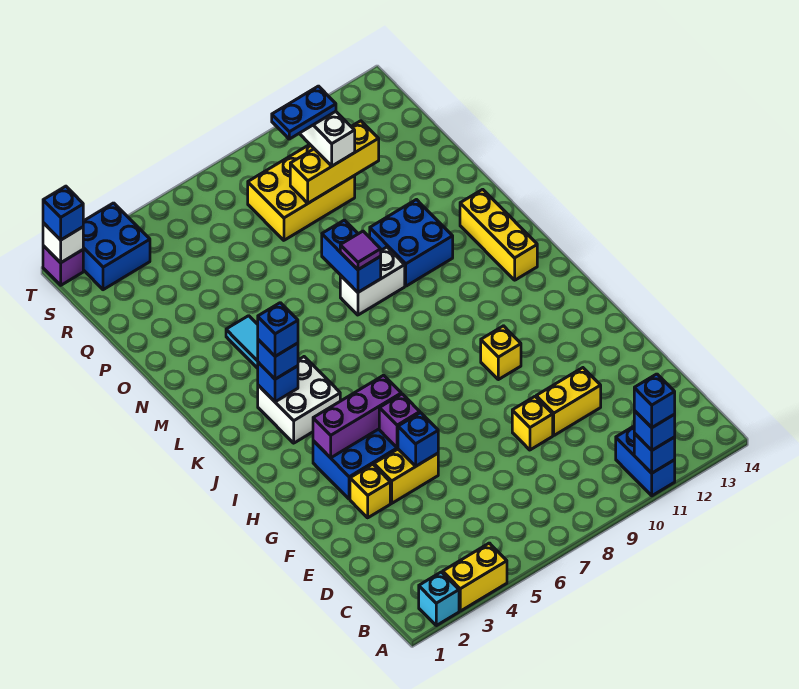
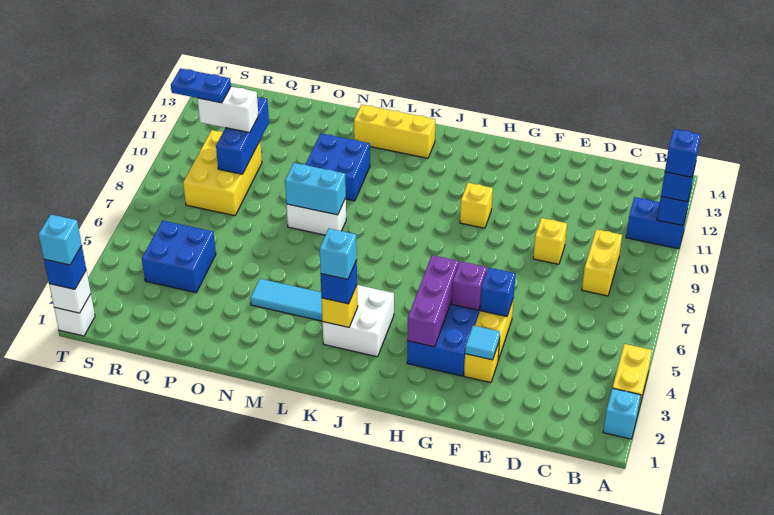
yellow 1x2 brick [536,368,601,435] -> yellow 1x2 brick moved to [582,229,622,296]
none -> cyan 1x1 tile [465,325,500,360]
blue 1x1 brick [258,362,298,402] -> yellow 1x1 brick [322,285,358,327]
blue 1x1 brick [258,303,298,356] -> cyan 1x1 brick [320,229,357,279]
white 1x2 brick [340,247,405,315] -> white 1x2 brick turned to [286,198,346,235]
blue 1x2 brick [322,220,381,292] -> cyan 1x2 brick [285,163,346,215]
purple 1x1 tile [340,231,381,270] -> none
yellow 1x3 brick [290,121,379,203] -> blue 1x3 brick [216,97,269,174]
blue 1x2 plate [272,86,336,139] -> blue 1x2 plate turned to [171,68,231,103]
blue 2x2 brick [83,203,150,290] -> blue 2x2 brick moved to [142,221,216,293]
purple 1x1 brick [43,246,83,285] -> white 1x1 brick [54,294,95,336]
none -> cyan 1x1 brick [39,215,82,265]

